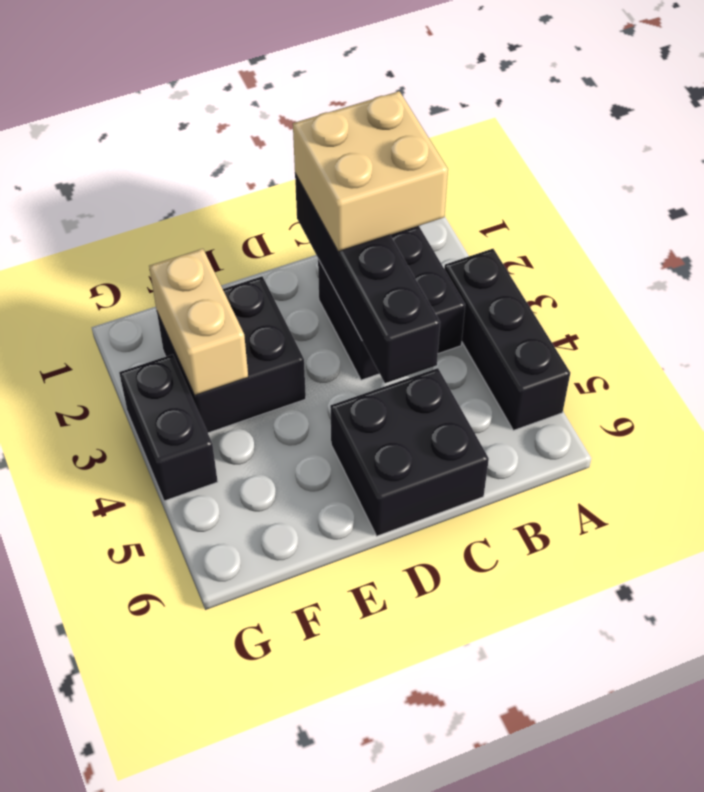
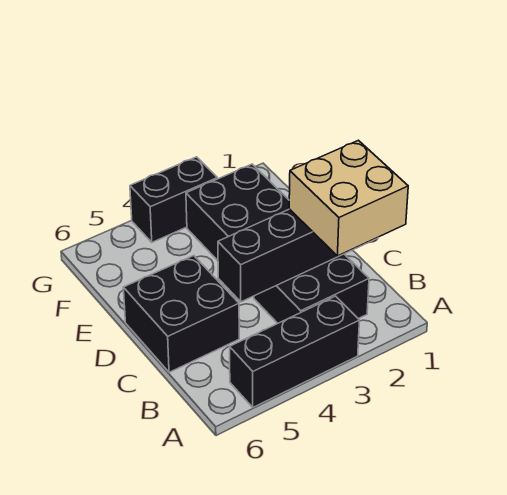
tan 1x2 brick [149,249,248,395] -> none

